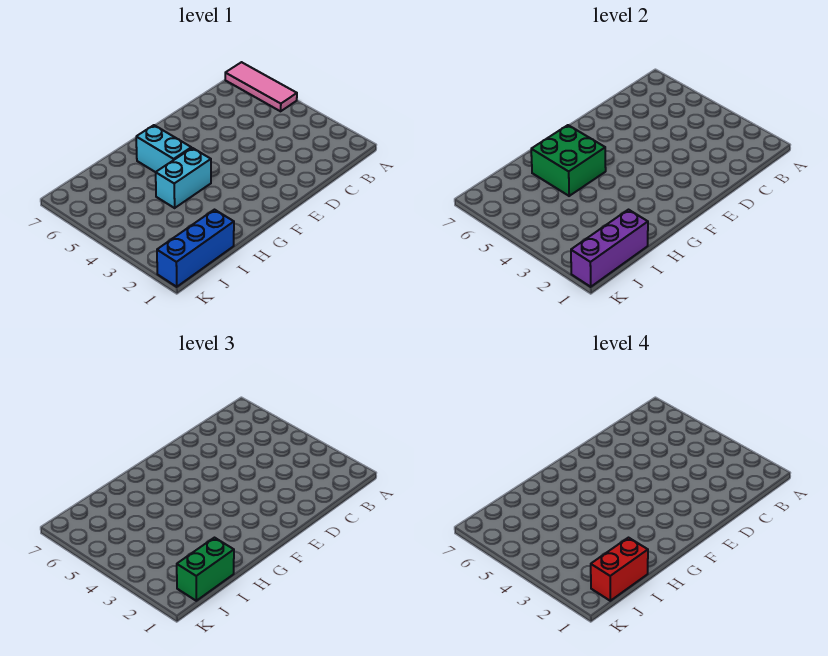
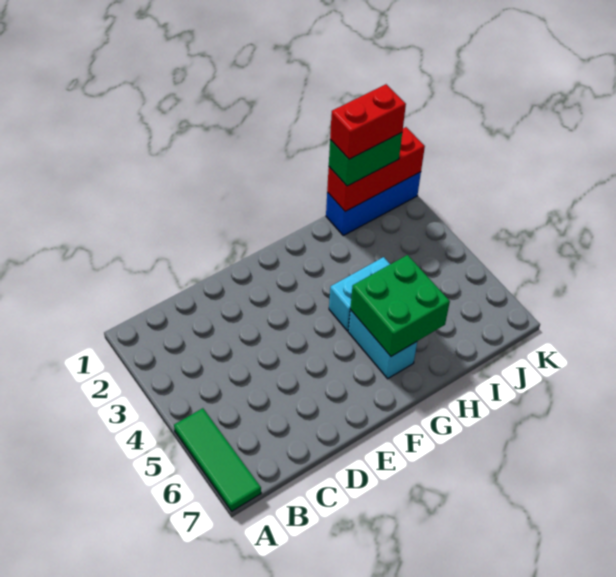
pink 1x3 tile [225,62,297,111] -> green 1x3 tile [174,408,261,512]
purple 1x3 brick [571,210,648,287] -> red 1x3 brick [327,127,425,212]

